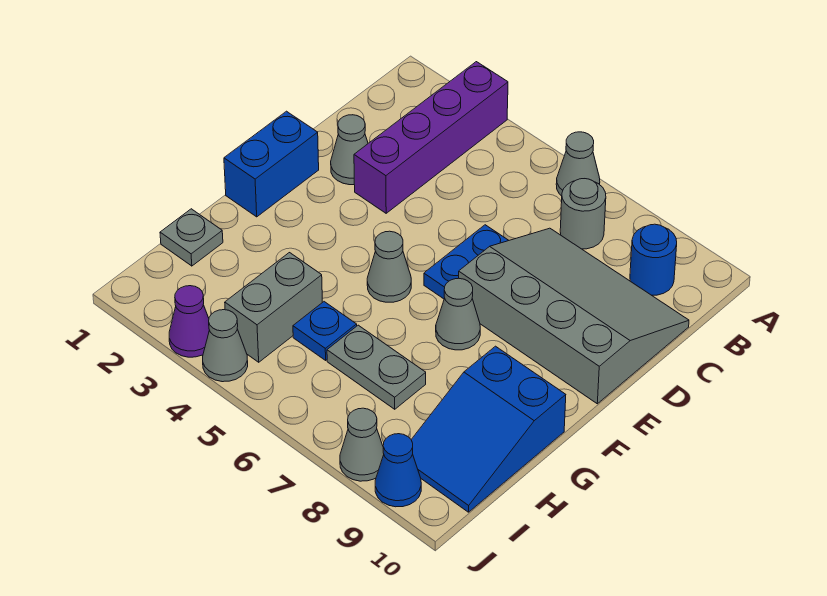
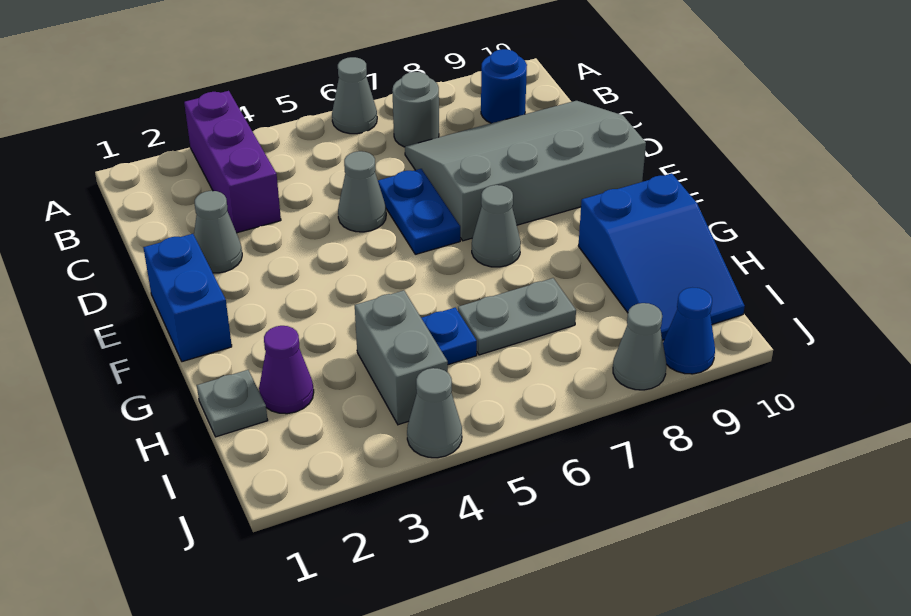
purple 1x4 brick [354,62,508,213] -> purple 1x3 brick [184,91,281,233]
grey 1x1 cone [367,231,411,302] -> grey 1x1 cone moved to [338,151,386,232]
purple 1x1 cone [169,286,209,357] -> purple 1x1 cone moved to [259,326,314,414]

